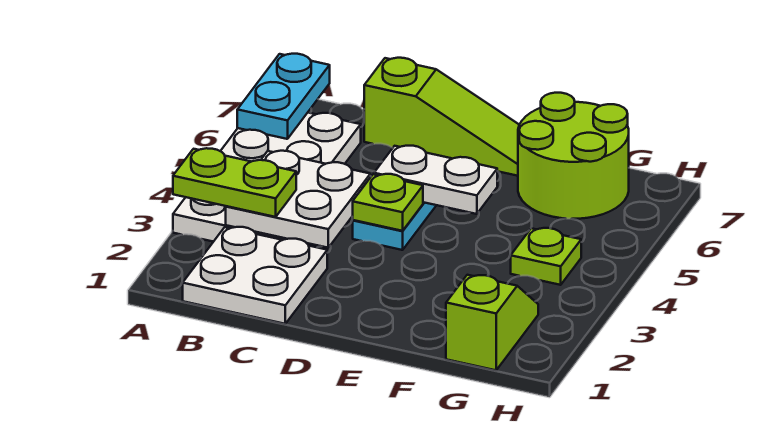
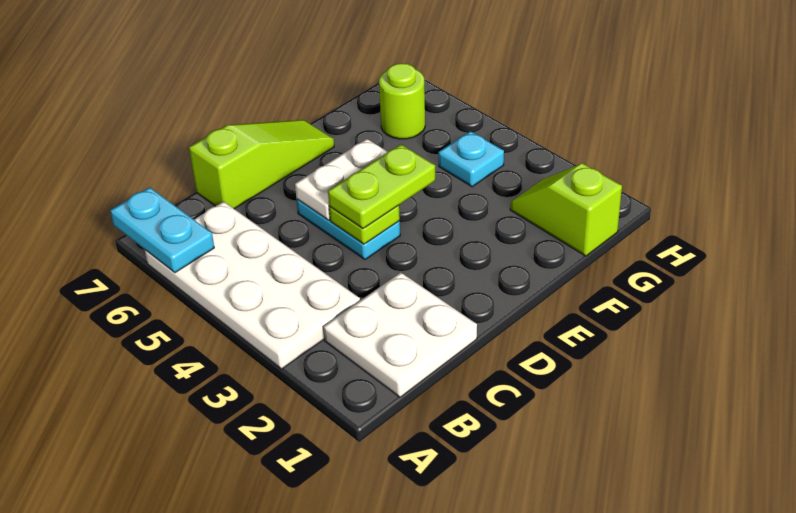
lime 1x2 plate [173,148,296,217] -> lime 1x2 plate moved to [328,144,435,229]
white 2x2 plate [226,151,370,248] -> none
lime 2x2 round brick [518,93,629,219] -> lime 1x1 round brick [379,63,425,139]
lime 1x1 plate [511,228,581,285] -> cyan 1x1 plate [438,131,504,187]

